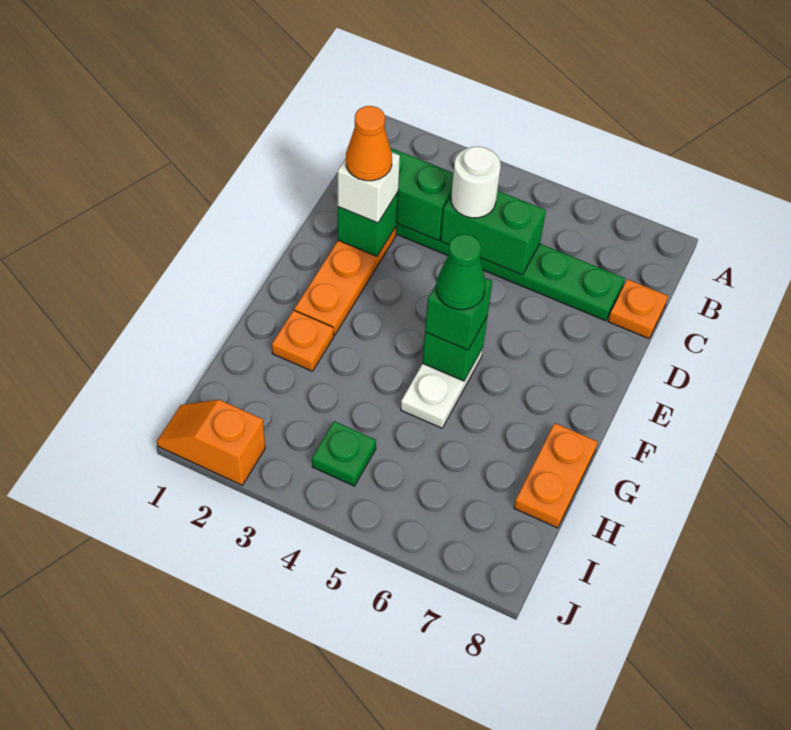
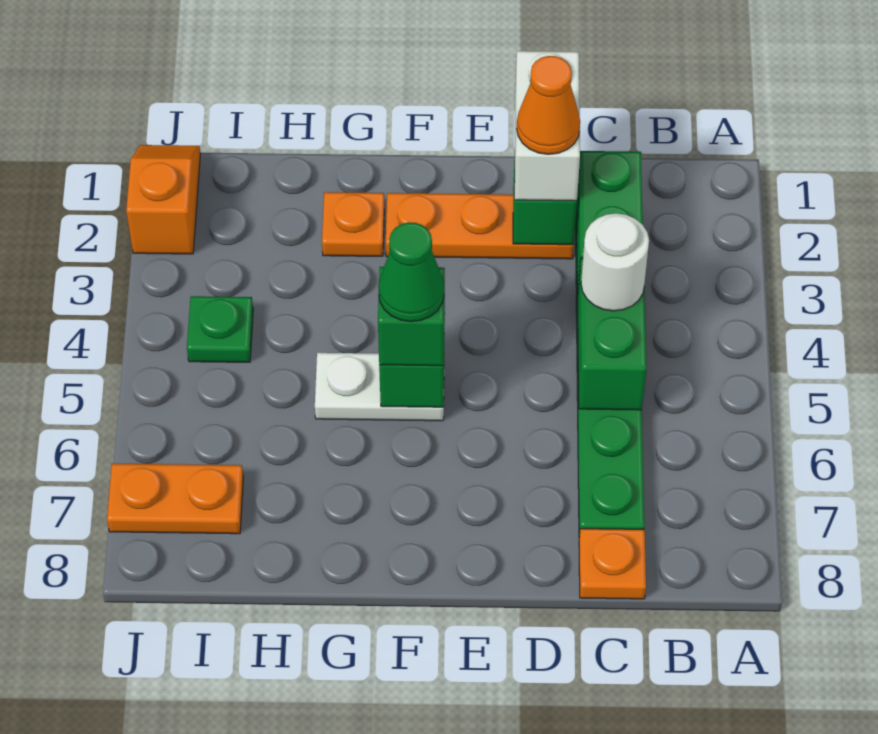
white 1x1 brick [338,152,400,223] -> white 1x2 brick [515,51,580,201]
orange 1x2 plate [514,423,598,528] -> orange 1x2 plate moved to [107,464,243,534]

